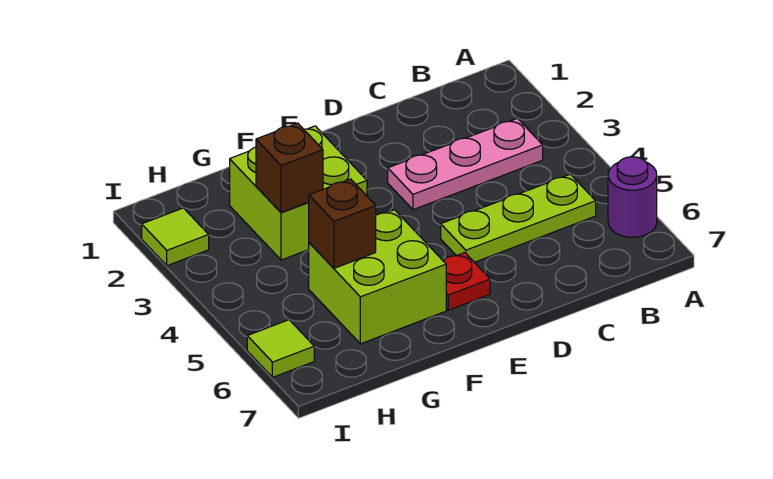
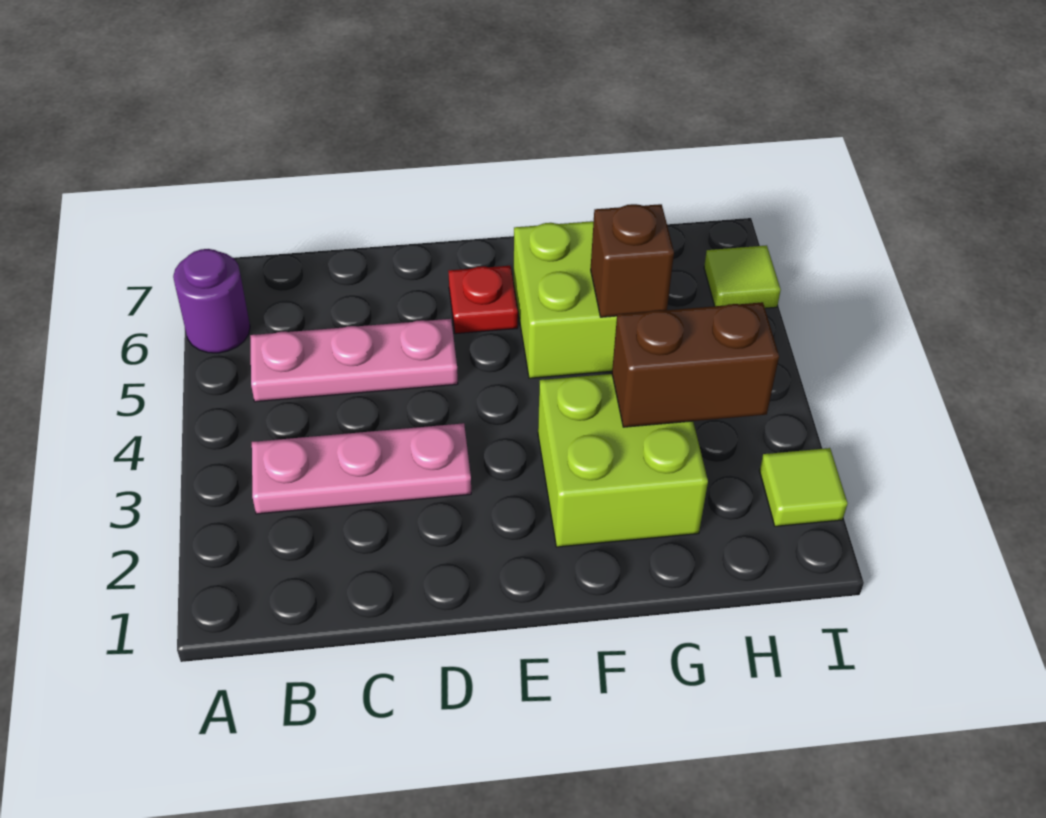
lime 1x3 plate [441,174,596,262] -> pink 1x3 plate [250,319,458,402]
brown 1x1 brick [256,123,323,213] -> brown 1x2 brick [612,302,779,427]

